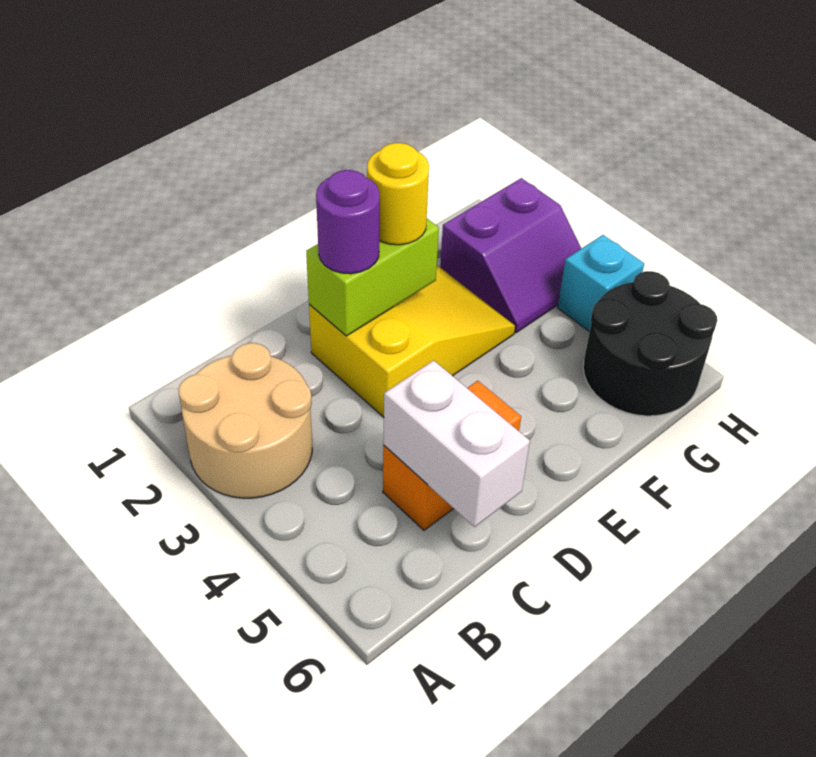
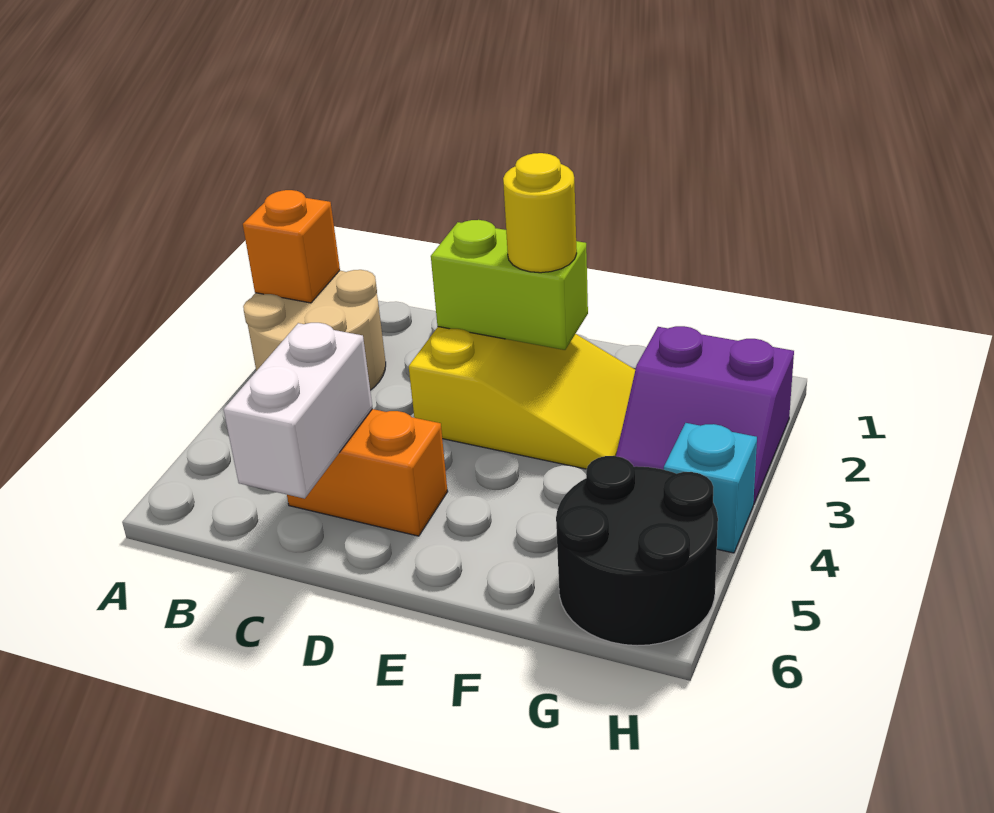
none -> orange 1x1 brick [243,190,340,303]
purple 1x1 round brick [316,170,380,274] -> none

